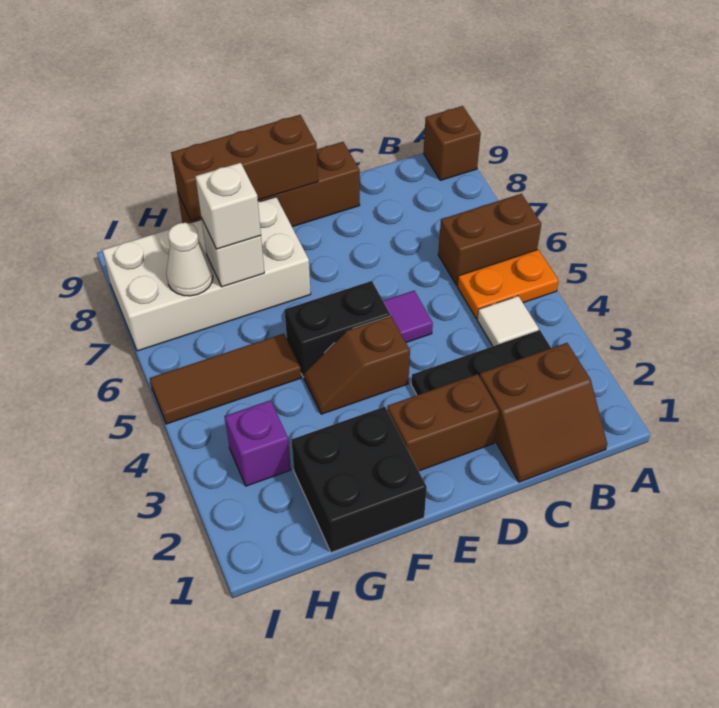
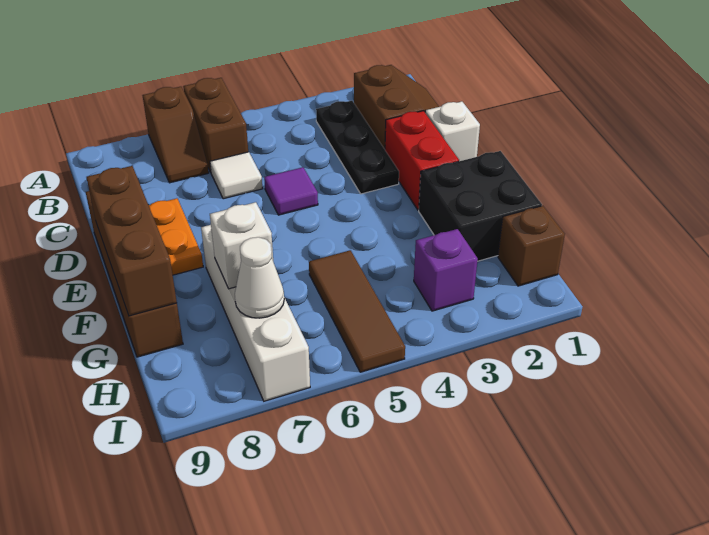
orange 1x2 plate [457,249,559,319] -> orange 1x2 plate moved to [149,198,203,275]
brown 1x1 brick [424,106,481,180] -> brown 1x1 brick moved to [498,206,565,286]
white 1x1 tile [477,296,539,346] -> white 1x1 tile moved to [210,152,262,199]
brown 1x2 brick [387,374,499,471] -> red 1x2 brick [385,111,459,210]
brown 1x2 slope [304,316,410,414] -> brown 1x2 slope moved to [142,87,209,183]
black 1x2 brick [285,281,390,377] -> none
white 2x4 brick [102,197,311,351] -> white 1x4 brick [201,225,310,401]
white 1x1 brick [195,163,261,249] -> white 1x1 brick moved to [425,101,480,161]

